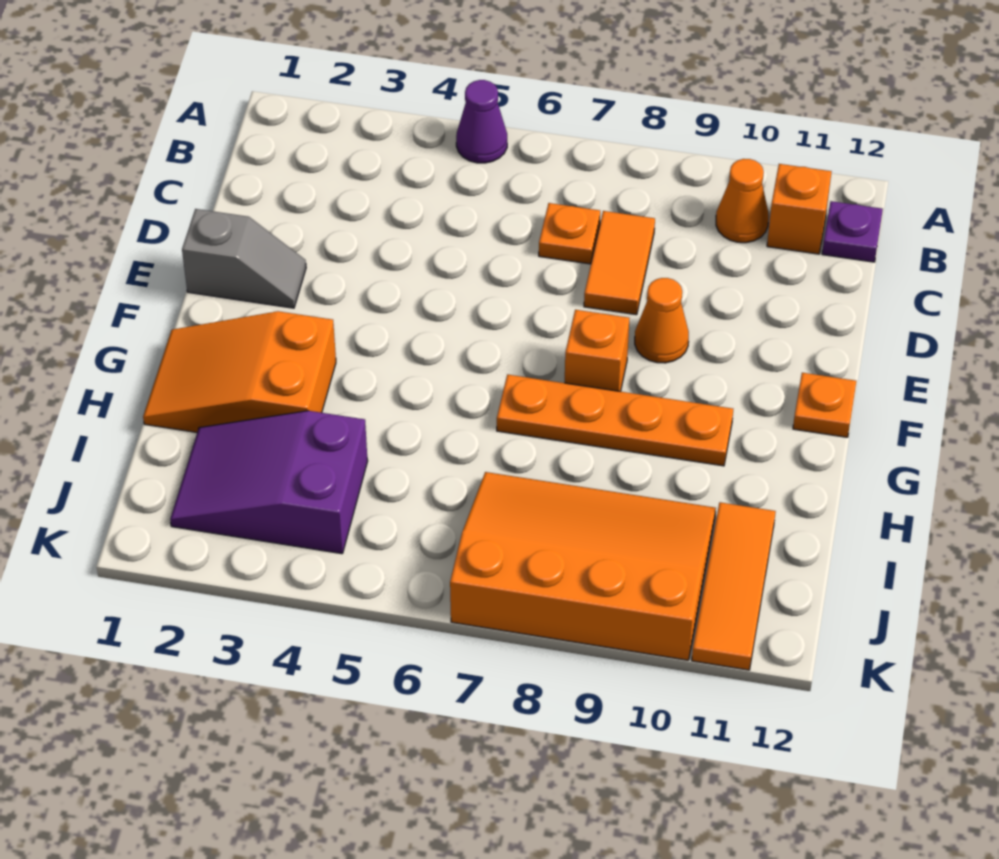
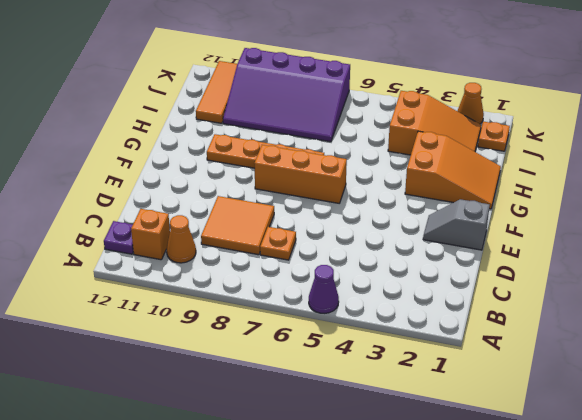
orange 1x2 tile [584,211,655,315] -> orange 2x2 tile [201,196,274,255]
orange 1x1 cone [635,278,689,363] -> orange 1x1 cone moved to [457,83,484,124]
orange 1x1 brick [565,310,629,391] -> orange 1x3 brick [254,145,347,203]
orange 1x1 plate [793,373,856,437] -> orange 1x1 plate moved to [478,122,510,151]
purple 2x3 slope [170,411,368,554] -> orange 2x3 slope [388,91,481,155]
orange 3x4 slope [450,472,716,660] -> purple 3x4 slope [223,48,350,142]

